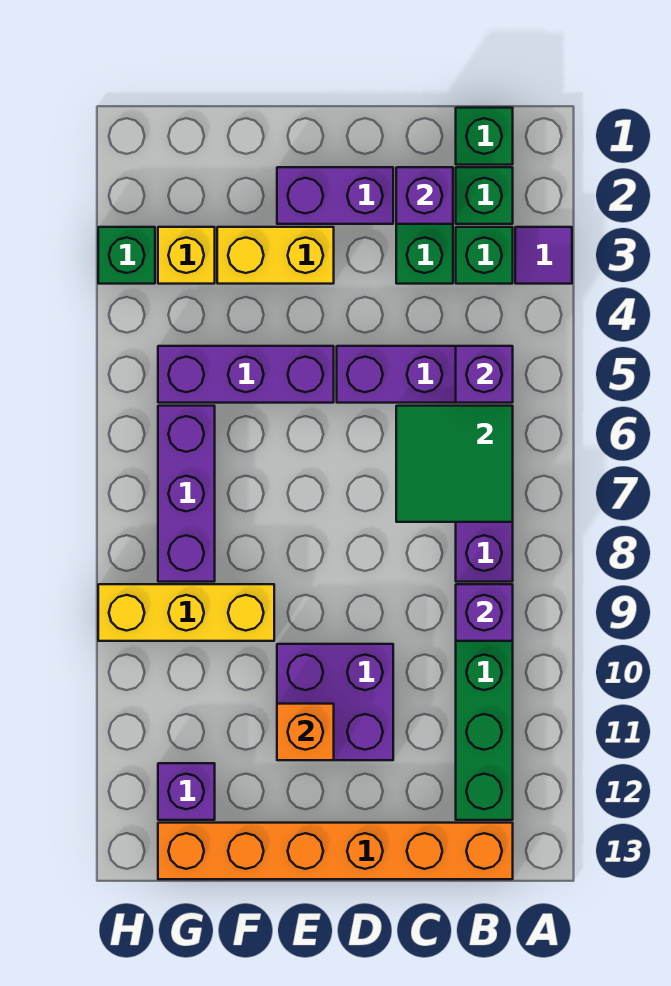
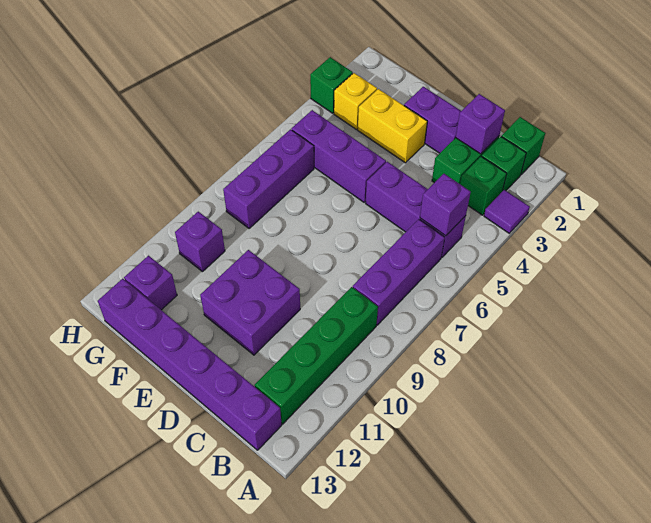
green 2x2 tile [396,406,513,522] -> none
purple 1x1 brick [456,584,513,641] -> purple 1x1 brick moved to [175,212,225,272]
orange 1x6 brick [158,823,513,879] -> purple 1x6 brick [98,279,282,450]
orange 1x1 brick [277,704,334,760] -> none
yellow 1x3 brick [98,584,274,641] -> none

